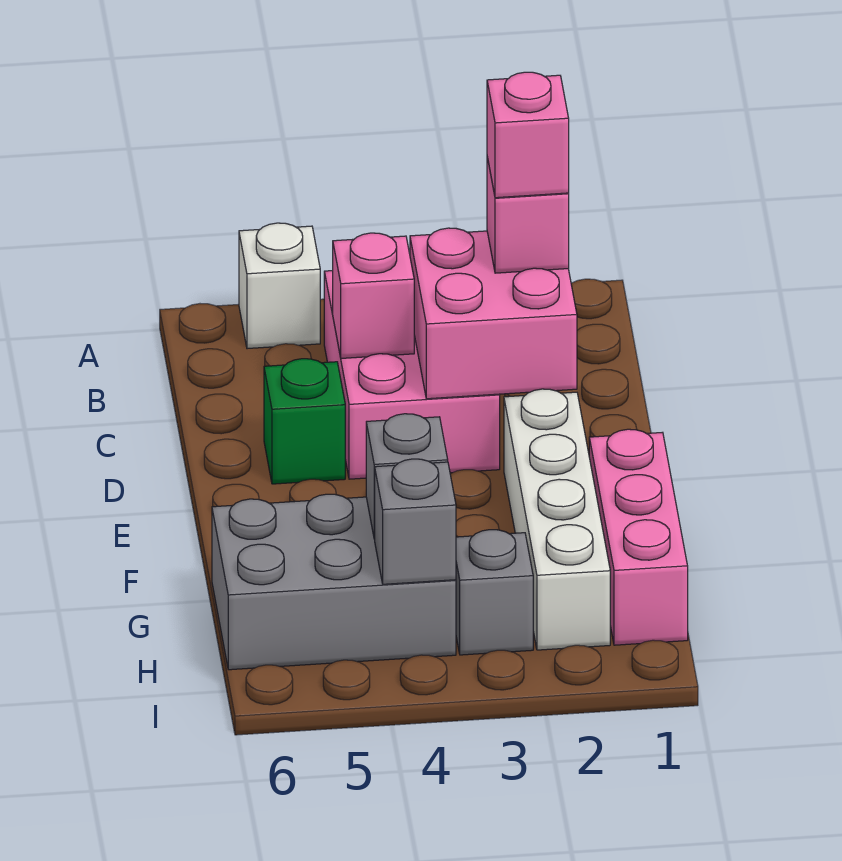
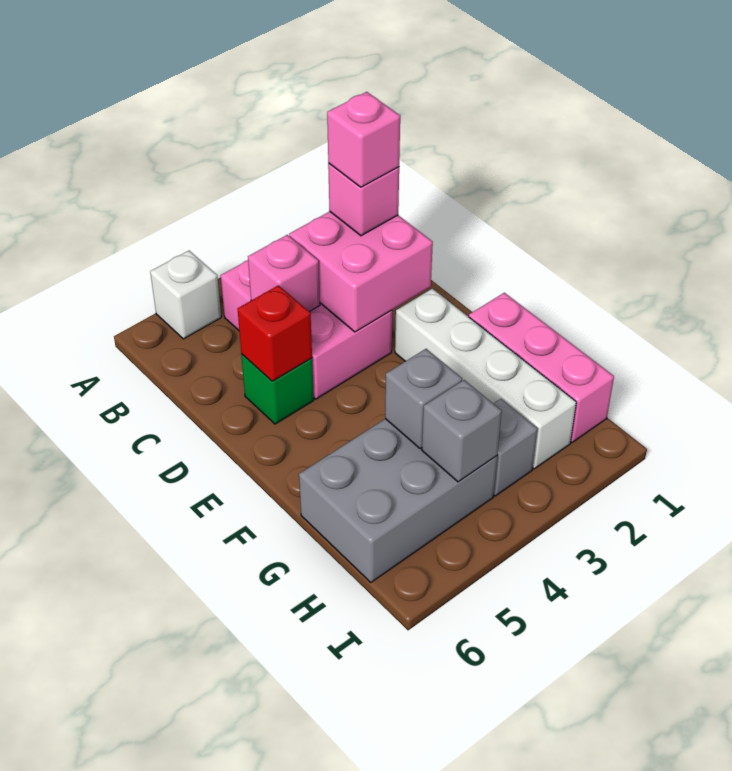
none -> red 1x1 brick [238,285,312,381]

